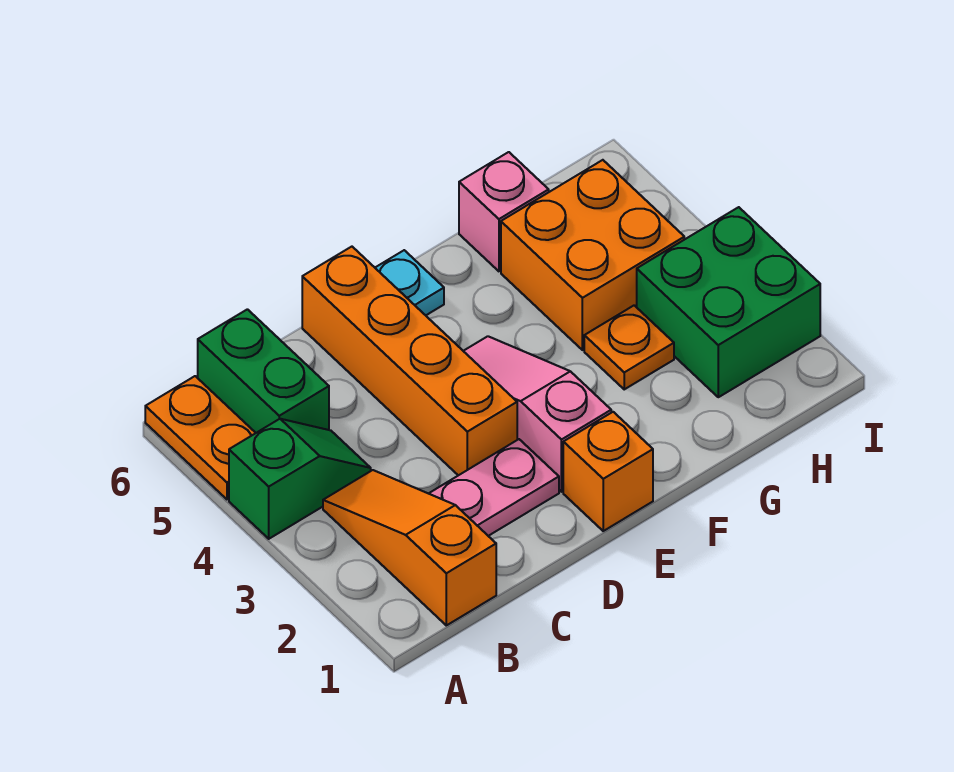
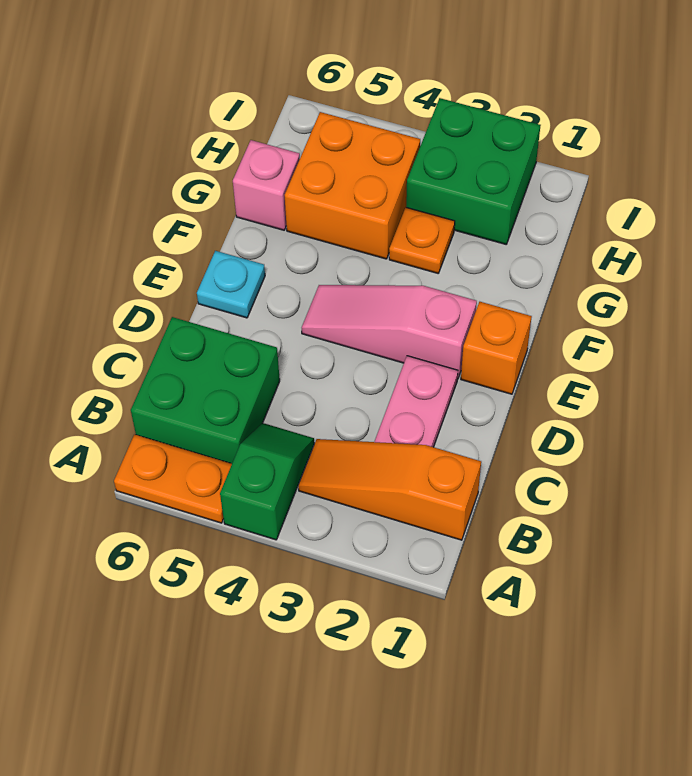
green 1x2 brick [198,309,329,433] -> green 2x2 brick [131,317,280,464]
orange 1x4 brick [302,247,517,475] -> none

